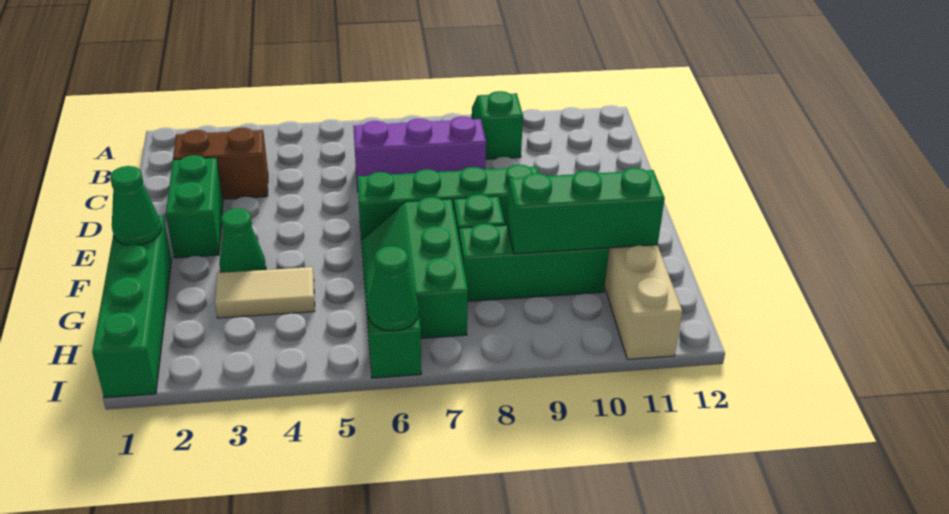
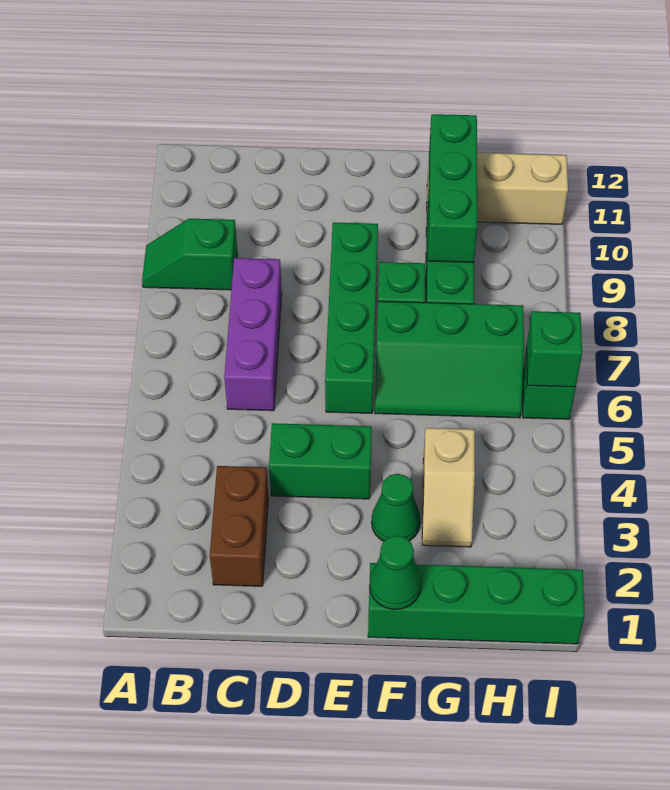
green 1x2 brick [166,155,223,258] -> green 1x2 brick moved to [269,423,372,499]
tan 1x2 tile [215,267,315,318] -> tan 1x2 slope [422,428,475,547]
green 1x1 cone [367,246,418,331] -> green 1x1 brick [527,311,582,387]

